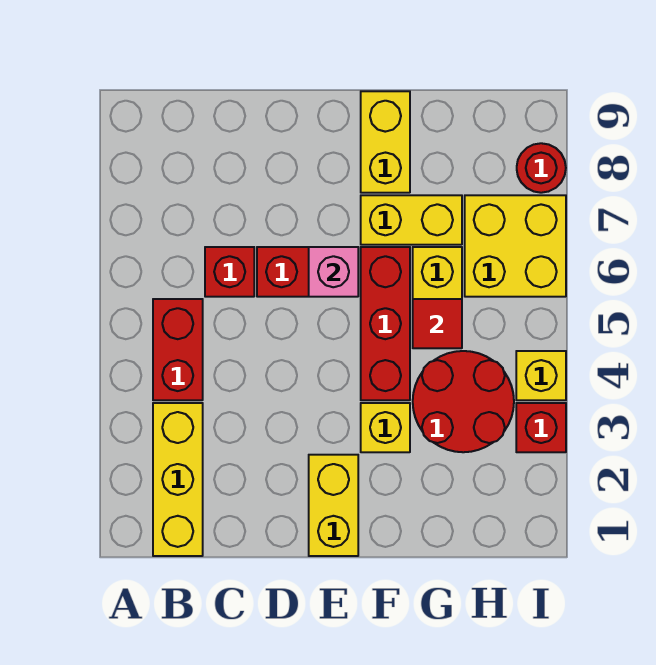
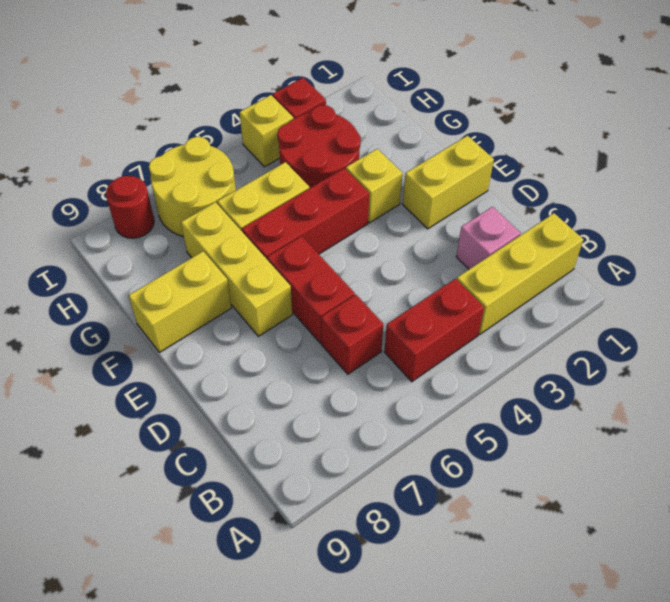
pink 1x1 brick [309,247,358,297] -> pink 1x1 brick moved to [456,207,521,269]
yellow 1x2 brick [361,195,462,245] -> yellow 1x3 brick [181,202,292,336]
red 1x1 tile [413,299,462,348] -> none
yellow 2x2 brick [465,195,566,297] -> yellow 2x2 round brick [149,137,236,236]

